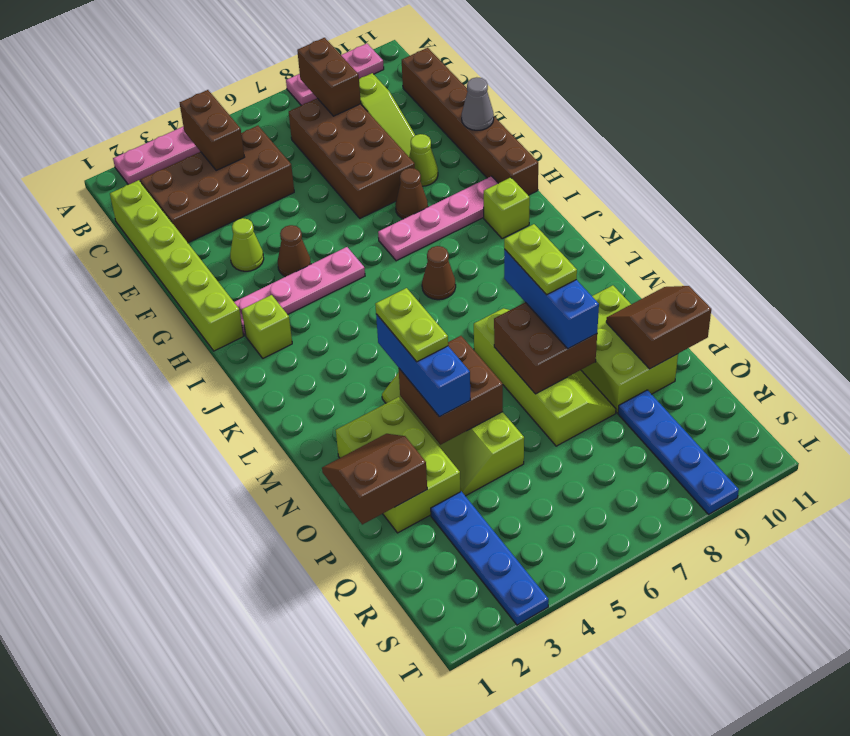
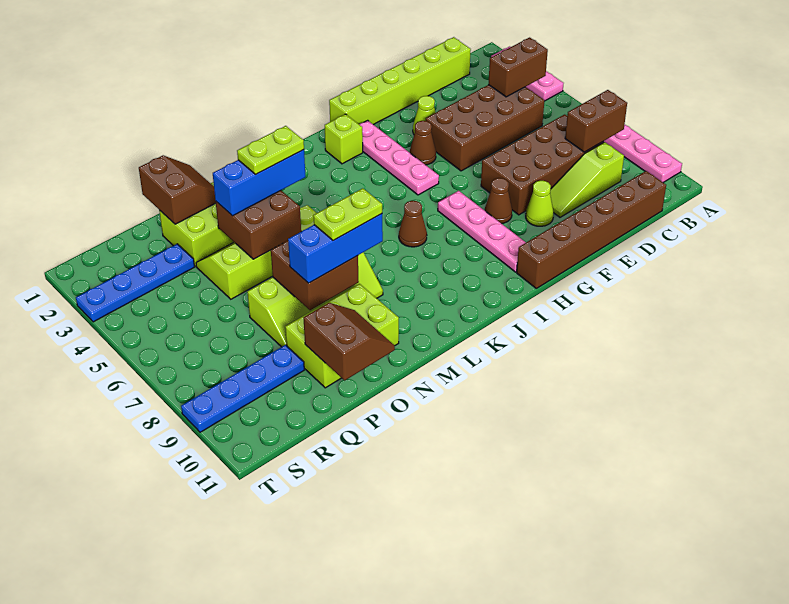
brown 2x4 brick [140,126,294,243] -> brown 2x4 brick turned to [426,85,544,171]
grey 1x1 cone [462,77,494,130] -> none
lime 1x1 brick [484,177,530,239] -> none

